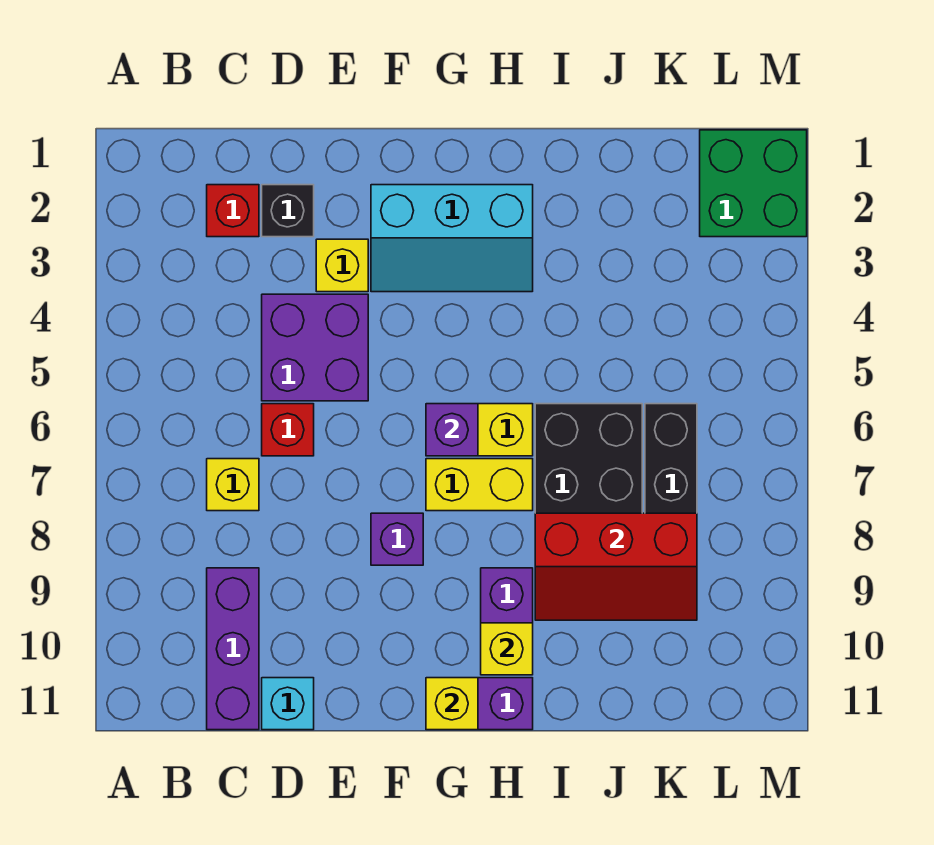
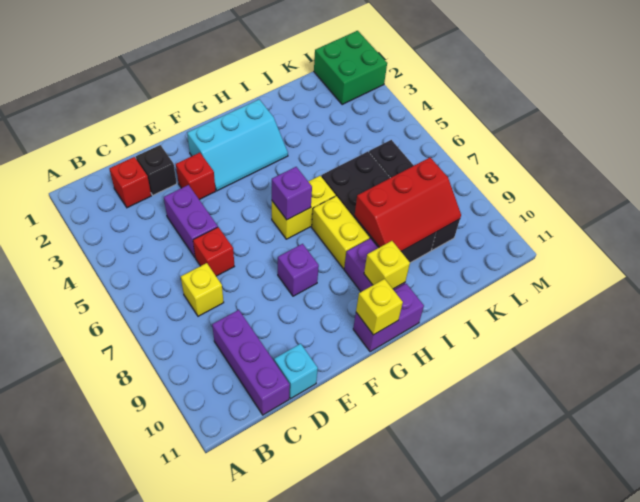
purple 2x2 brick [262,294,368,401] -> purple 1x2 brick [164,185,218,257]
yellow 1x1 brick [316,239,368,292] -> red 1x1 brick [176,153,216,200]
yellow 1x2 brick [426,459,533,511] -> yellow 1x2 brick turned to [312,196,369,269]

